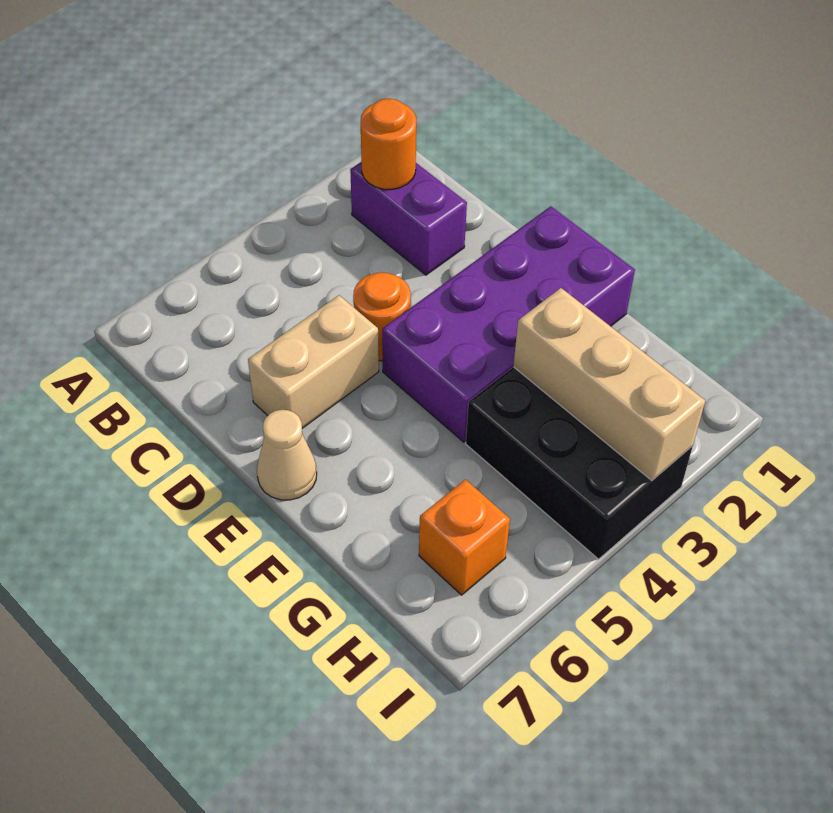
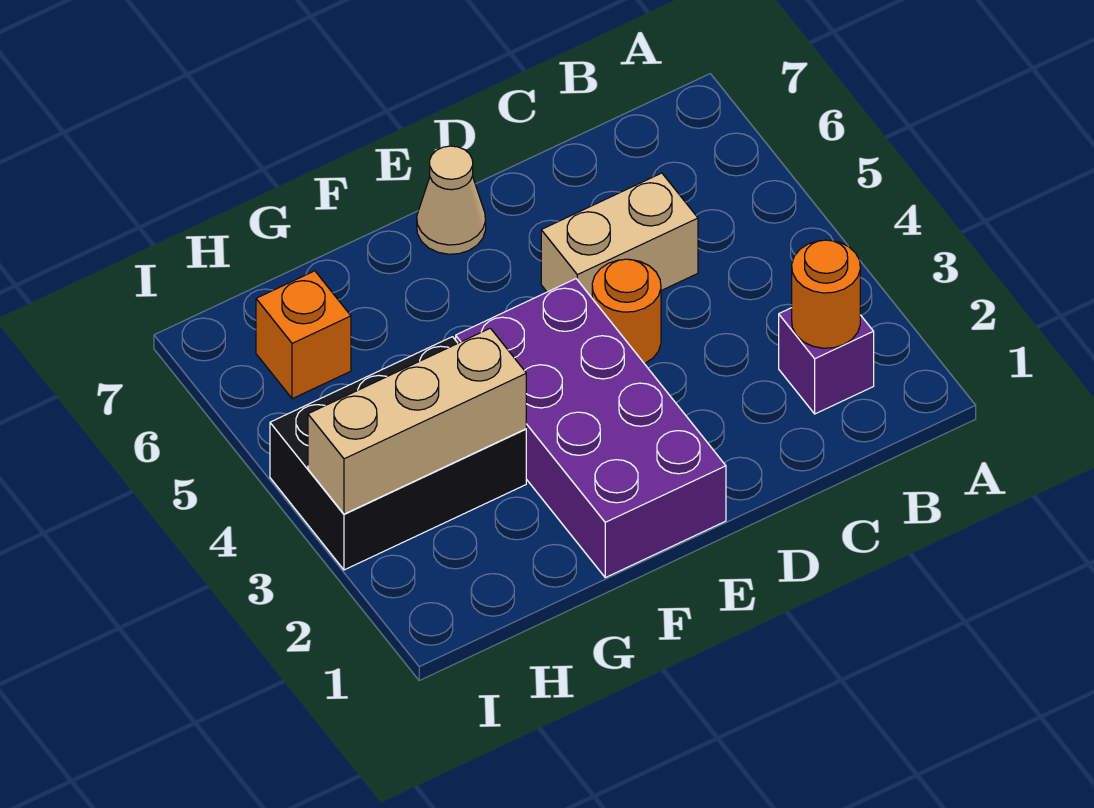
purple 1x2 brick [350,162,467,275] -> purple 1x1 brick [779,308,874,414]
tan 1x2 brick [248,295,379,428] -> tan 1x2 brick turned to [541,173,698,298]

